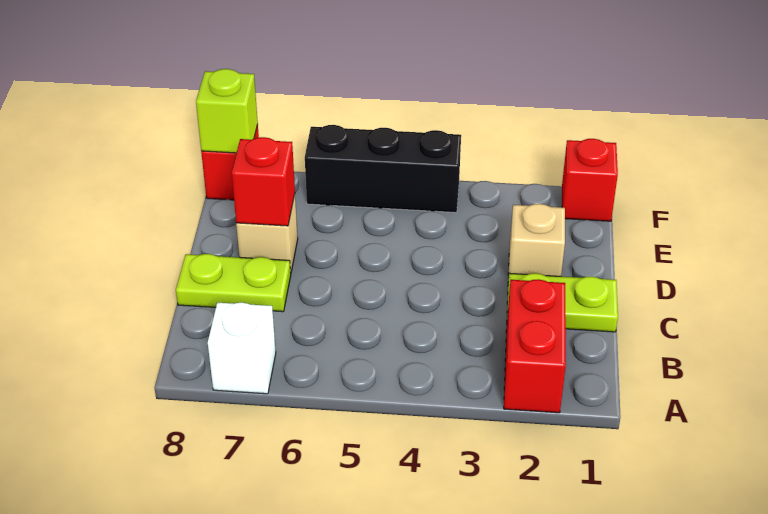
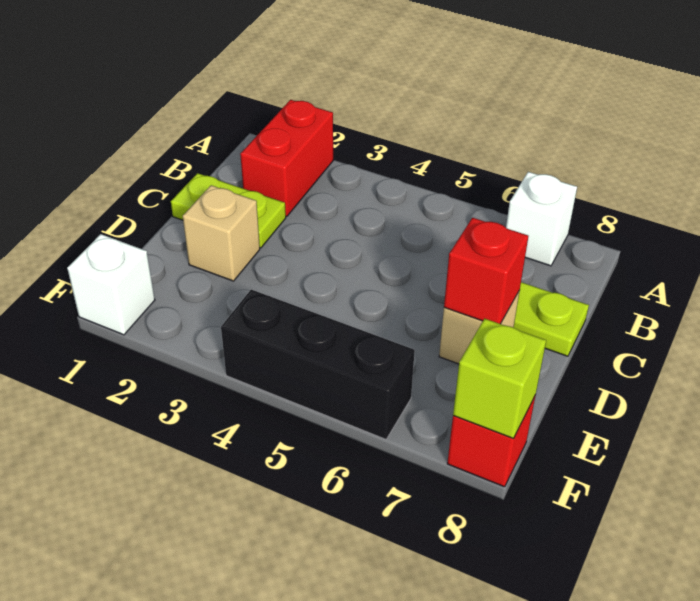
red 1x1 brick [562,139,618,221] -> white 1x1 brick [67,234,155,335]

